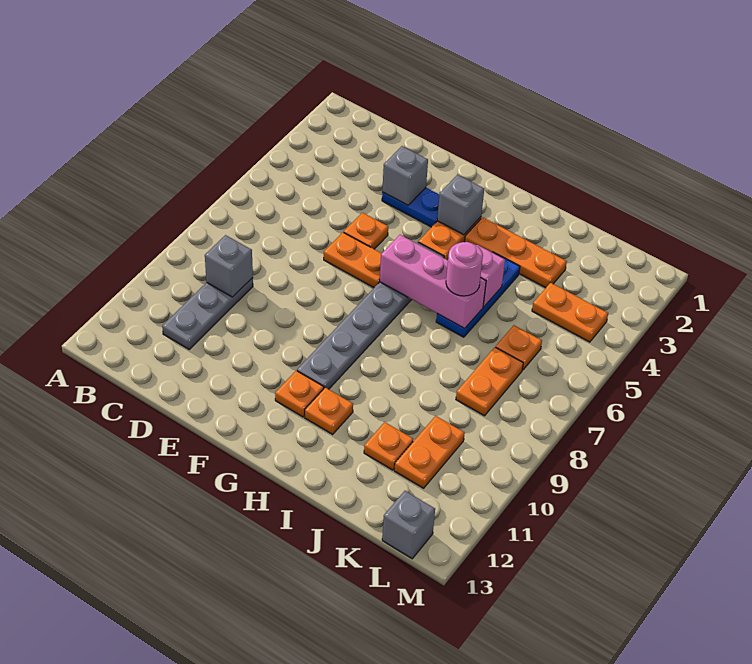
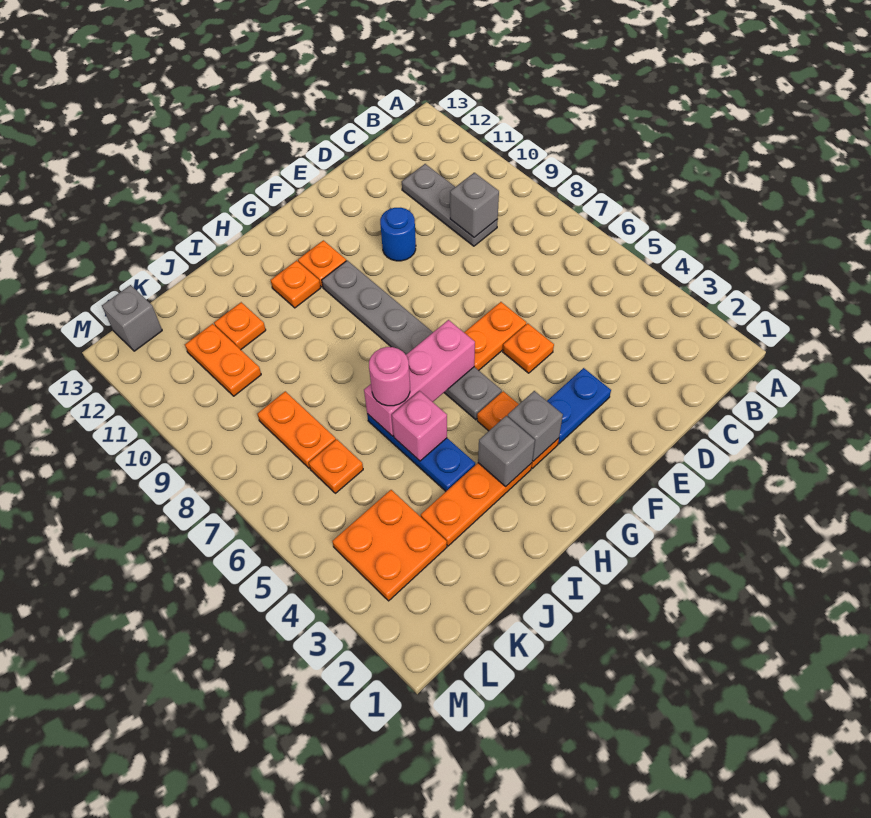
grey 1x1 brick [382,146,428,205] -> grey 1x1 brick moved to [478,416,535,486]
none -> blue 1x1 round brick [380,208,416,261]
orange 1x2 plate [532,283,608,342] -> orange 2x2 plate [332,490,447,601]

